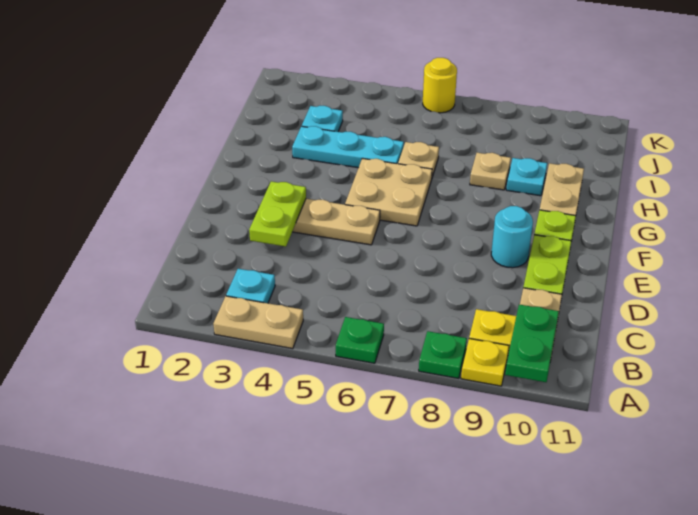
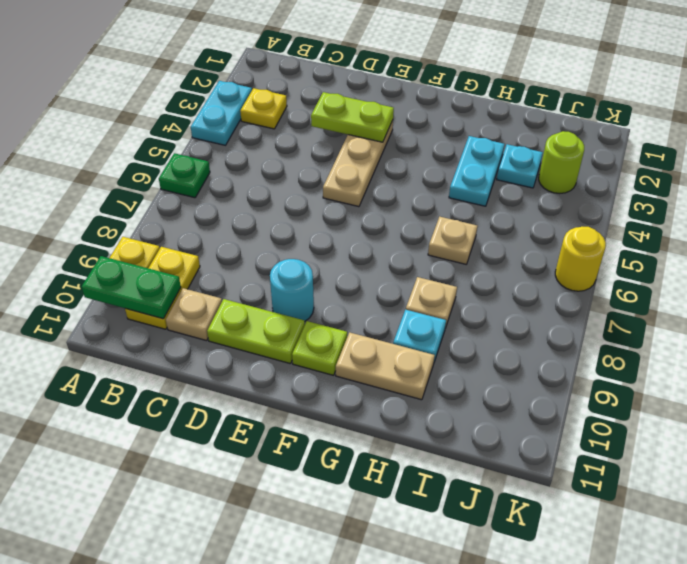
tan 1x2 plate [213,296,303,349] -> cyan 1x2 plate [191,81,252,145]
green 1x1 plate [419,331,467,379] -> none
cyan 1x1 plate [226,269,275,303] -> yellow 1x1 plate [240,88,287,129]
tan 2x2 plate [345,158,432,226] -> none
cyan 1x3 plate [292,126,404,168] -> cyan 1x2 plate [449,136,505,206]
none -> lime 1x1 round brick [539,131,584,194]

